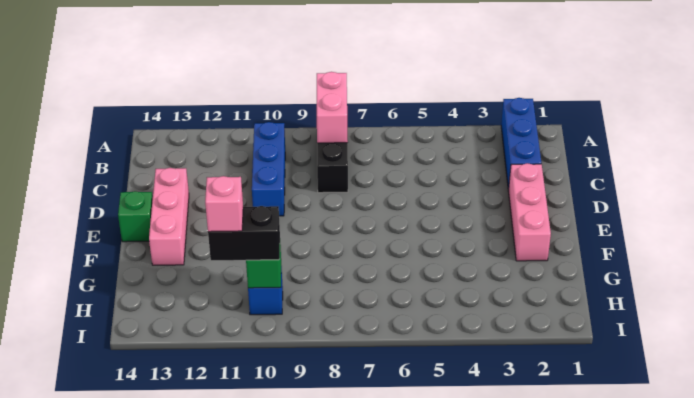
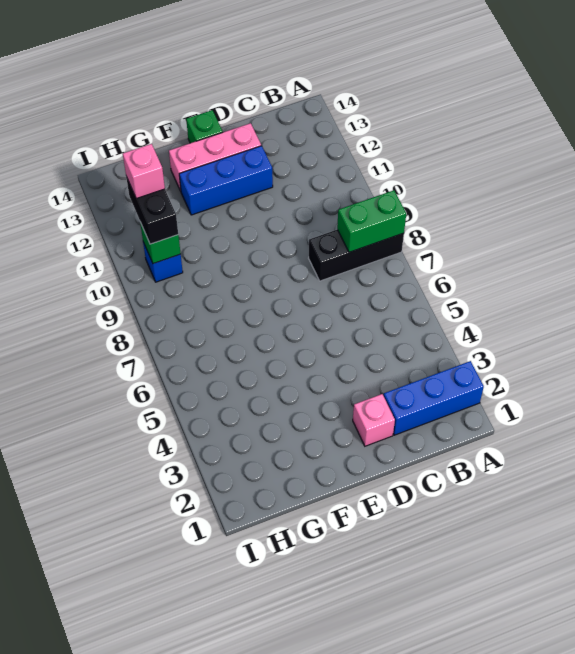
pink 1x2 brick [317,72,348,143] -> green 1x2 brick [337,190,406,252]
blue 1x3 brick [252,122,285,216] -> blue 1x3 brick moved to [179,146,273,215]
pink 1x3 brick [508,163,551,261] -> pink 1x1 brick [353,394,395,446]

